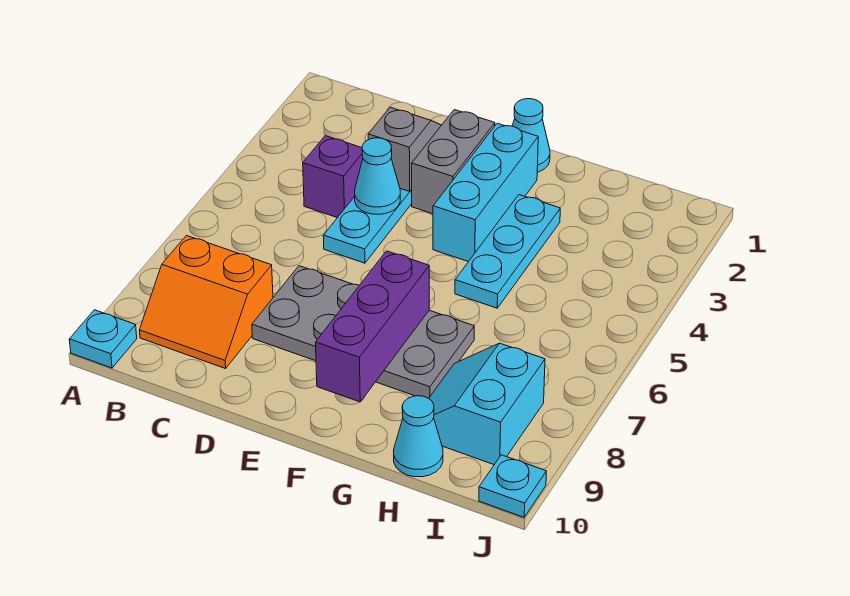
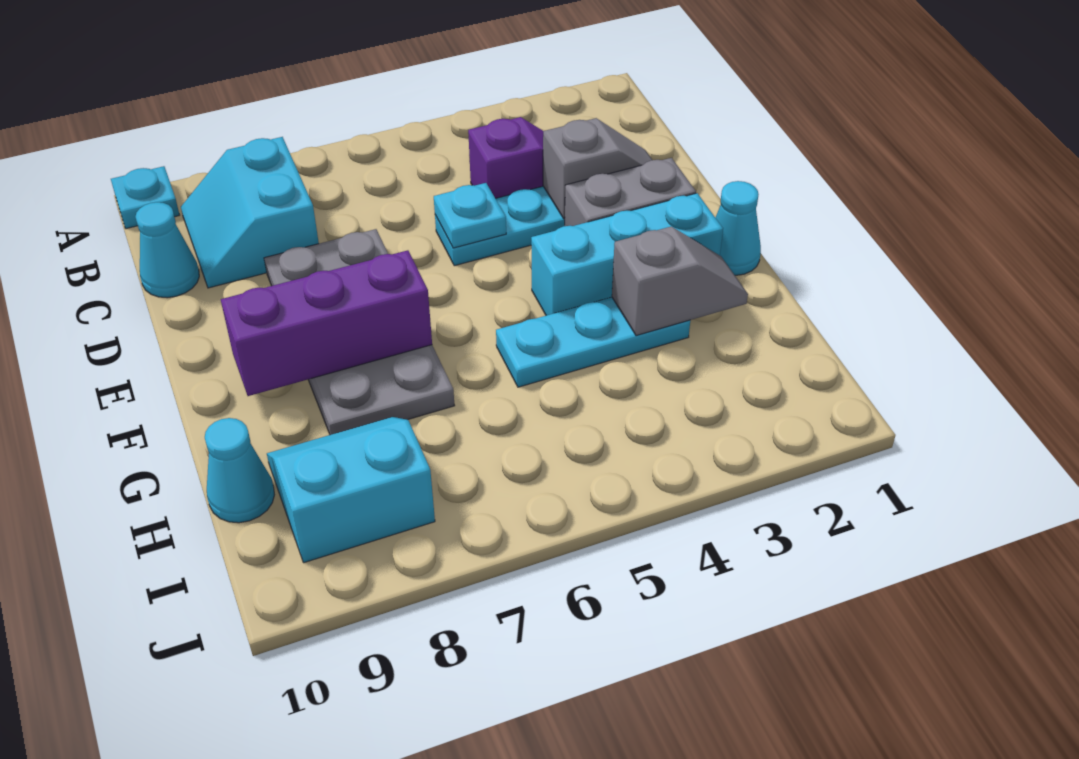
orange 2x2 slope [140,236,273,369] -> cyan 2x2 slope [181,137,319,288]
cyan 1x1 cone [355,138,400,214] -> cyan 1x1 cone moved to [135,202,199,298]
none -> grey 1x2 slope [612,227,748,336]
cyan 1x1 plate [479,455,547,517] -> cyan 1x1 plate moved to [434,183,506,248]

